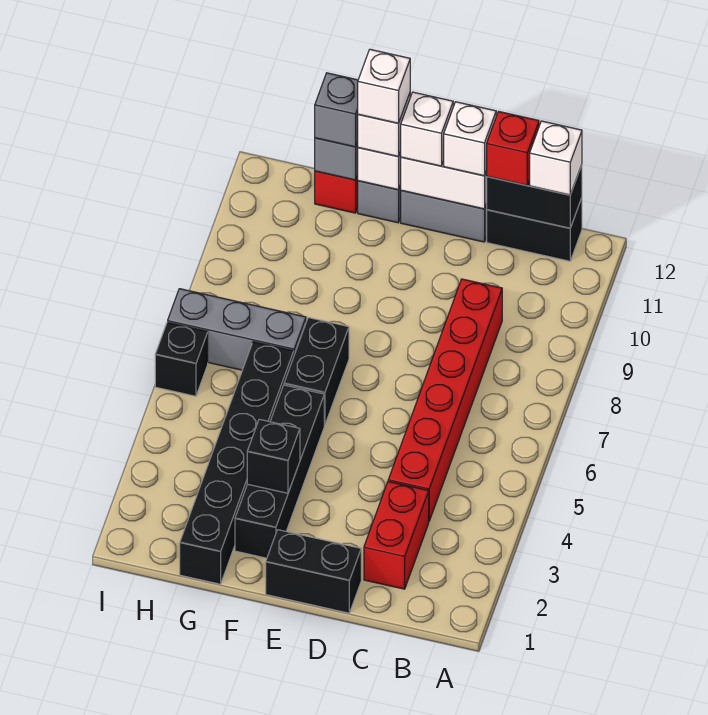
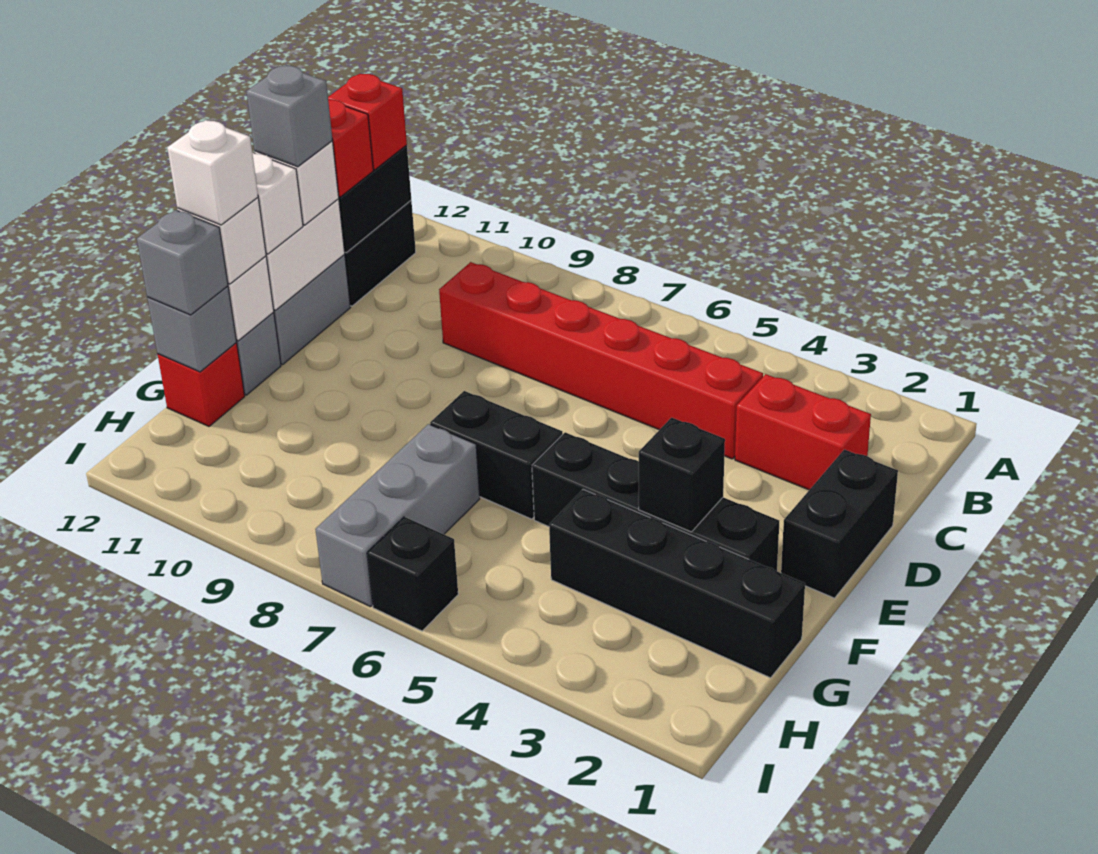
white 1x1 brick [530,121,582,195] -> red 1x1 brick [328,74,407,170]
none -> grey 1x1 brick [246,66,333,167]
black 1x6 brick [180,342,294,584] -> black 1x4 brick [549,490,805,678]

